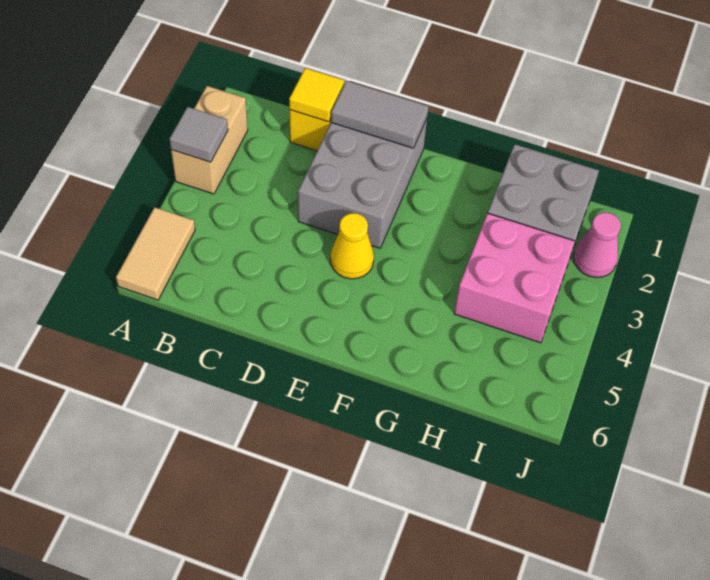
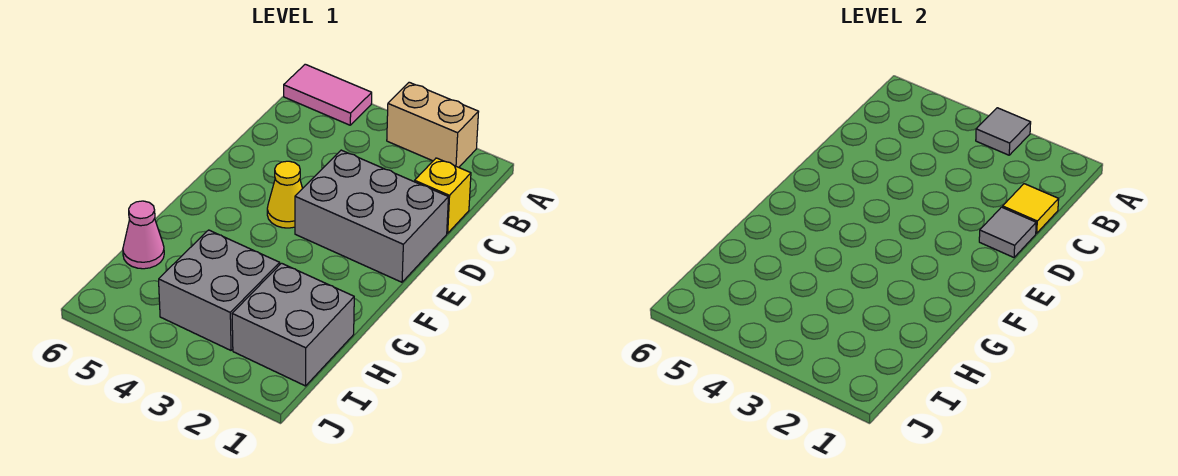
tan 1x2 tile [116,207,195,300] -> pink 1x2 tile [284,64,372,125]
grey 1x2 tile [331,81,429,148] -> grey 1x1 tile [979,207,1036,257]
pink 2x2 brick [454,213,575,343] -> grey 2x2 brick [159,230,280,350]
pink 1x1 cone [574,212,621,278] -> pink 1x1 cone moved to [123,201,164,269]

